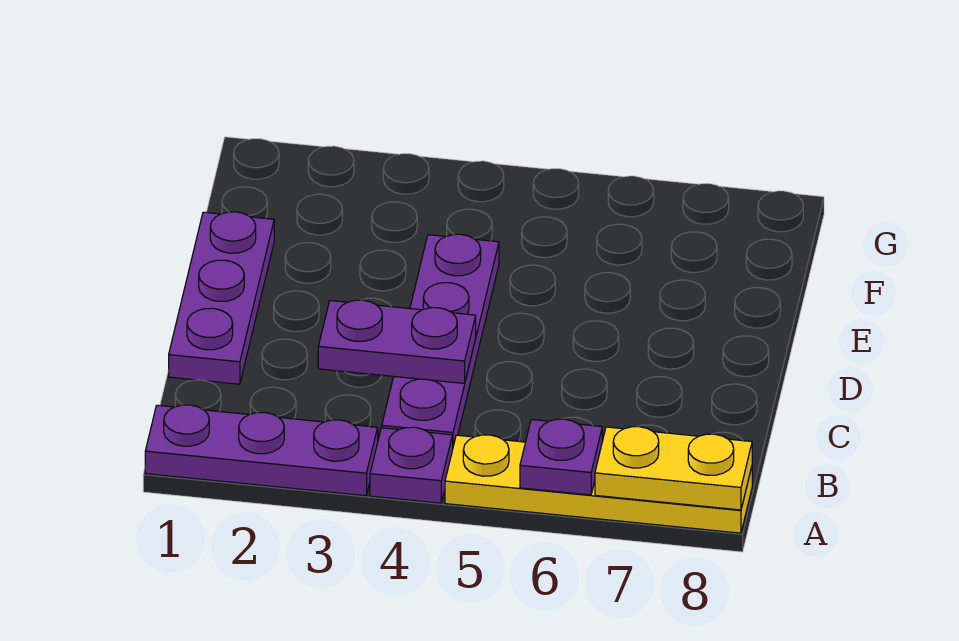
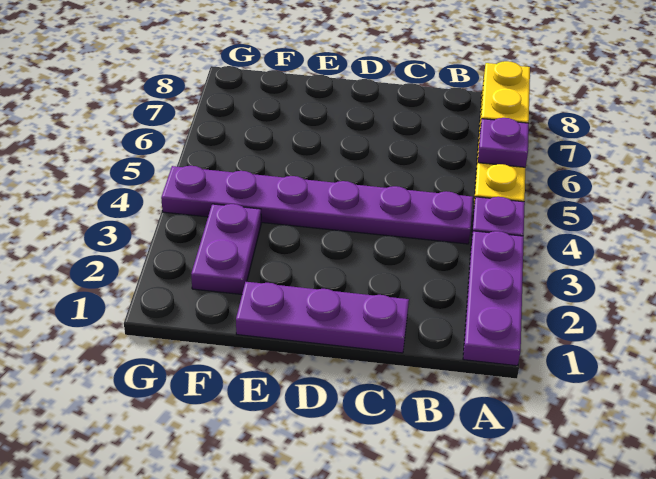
purple 1x4 plate [382,234,499,446] -> purple 1x6 plate [161,166,473,244]
purple 1x2 plate [318,300,476,383] -> purple 1x2 plate moved to [191,204,261,294]

